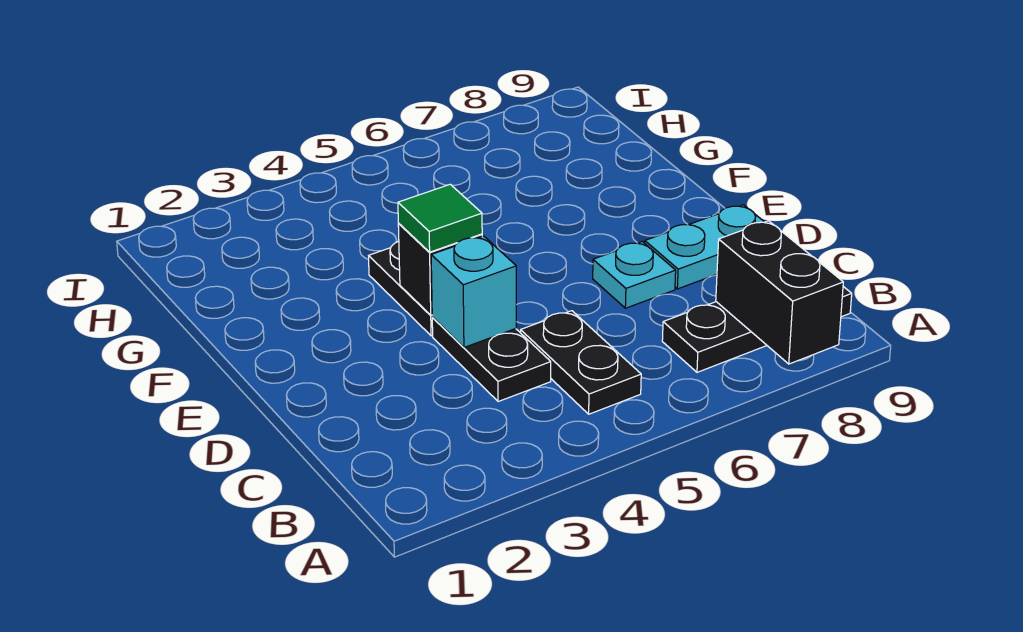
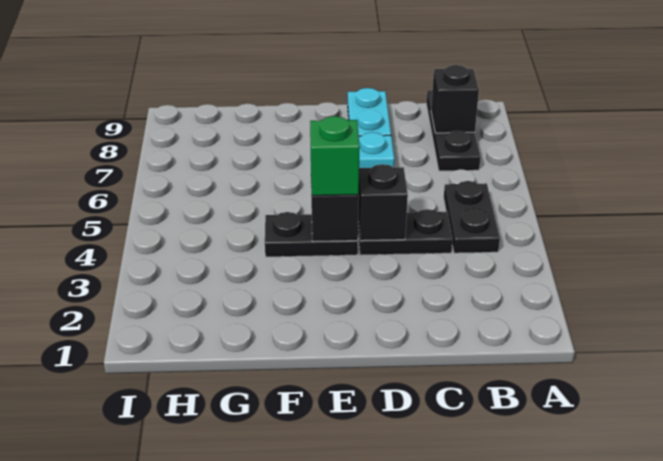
black 1x2 brick [716,221,843,364] -> black 1x1 brick [431,65,479,133]
black 1x2 plate [520,311,641,414] -> black 1x2 plate turned to [444,181,500,253]
cyan 1x1 brick [431,236,516,347] -> black 1x1 brick [358,164,408,241]
green 1x1 tile [398,184,482,252] -> green 1x1 brick [310,116,360,196]

